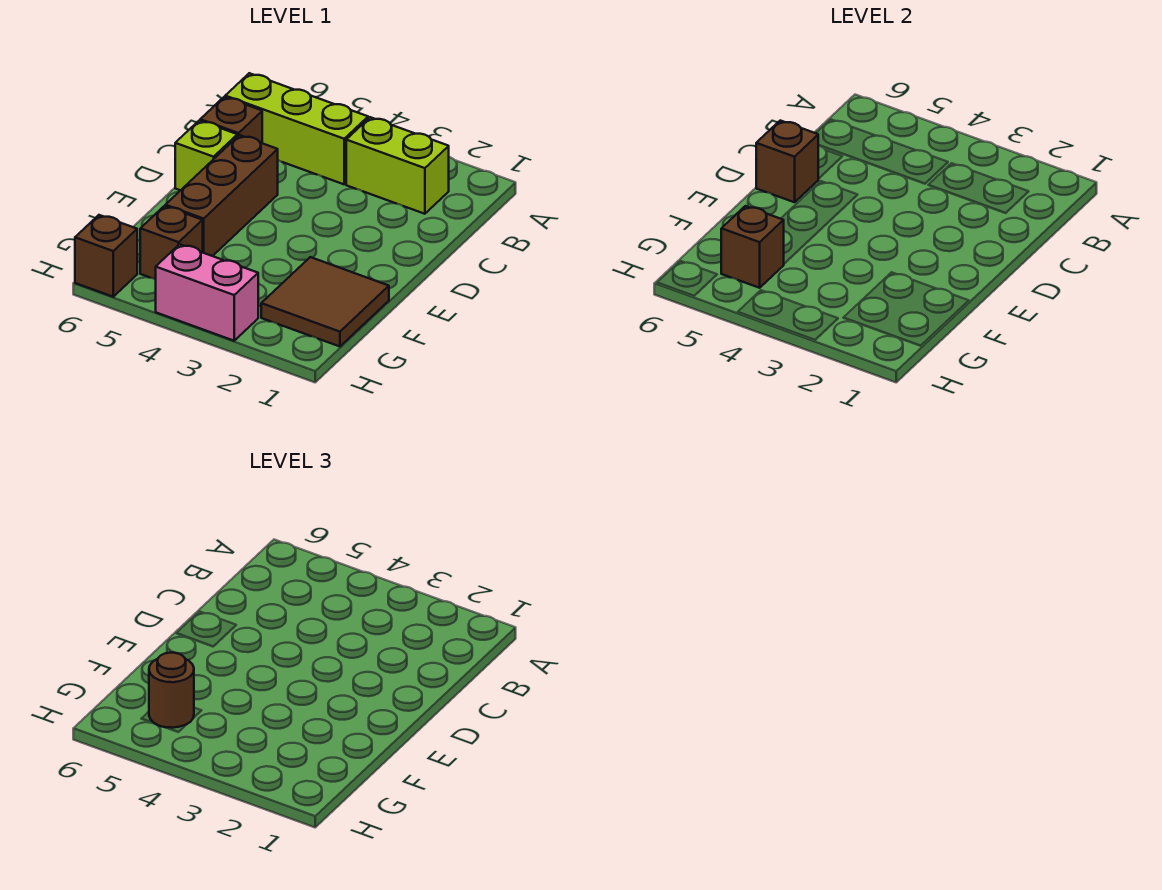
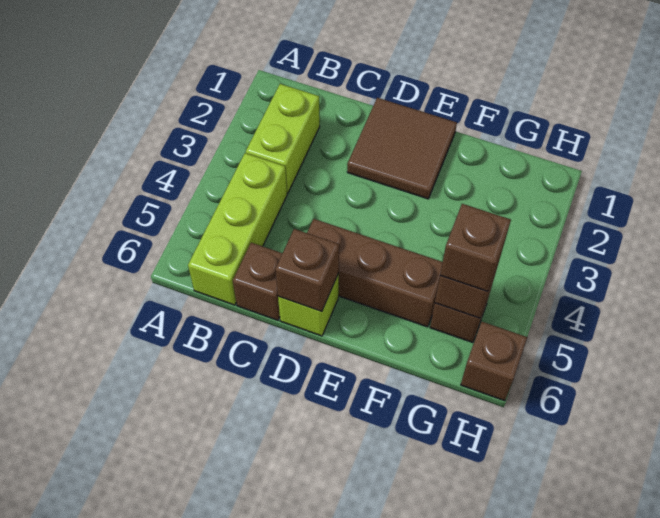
brown 2x2 tile [261,257,389,346] -> brown 2x2 tile moved to [347,98,457,199]
brown 1x1 round brick [149,653,194,728] -> brown 1x1 brick [440,204,511,291]
pink 1x2 brick [156,244,258,341] -> none

